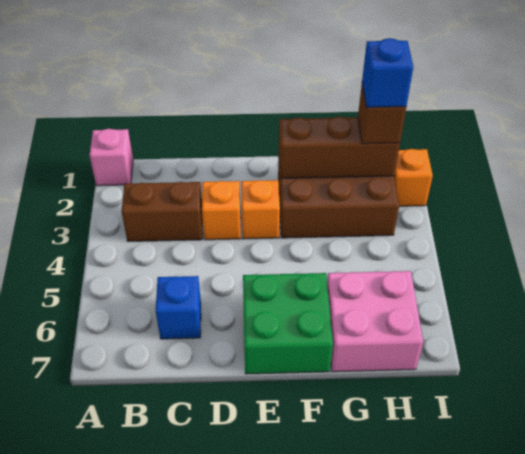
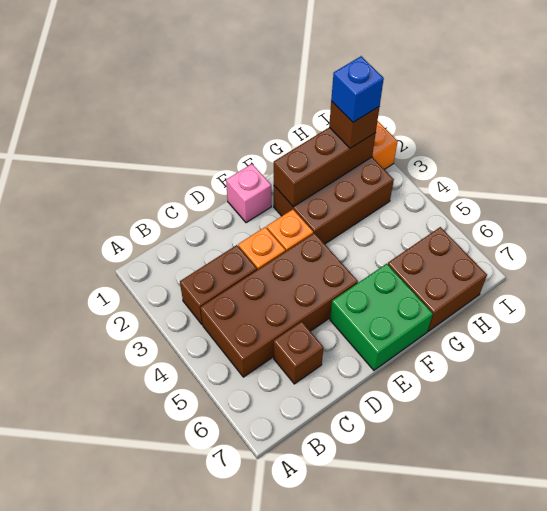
pink 1x1 brick [89,129,133,186] -> pink 1x1 brick moved to [226,164,271,223]
none -> brown 2x4 brick [200,233,358,377]
blue 1x1 brick [156,276,201,339] -> brown 1x1 brick [274,321,324,384]
pink 2x2 brick [327,271,423,372] -> brown 2x2 brick [388,227,487,331]

